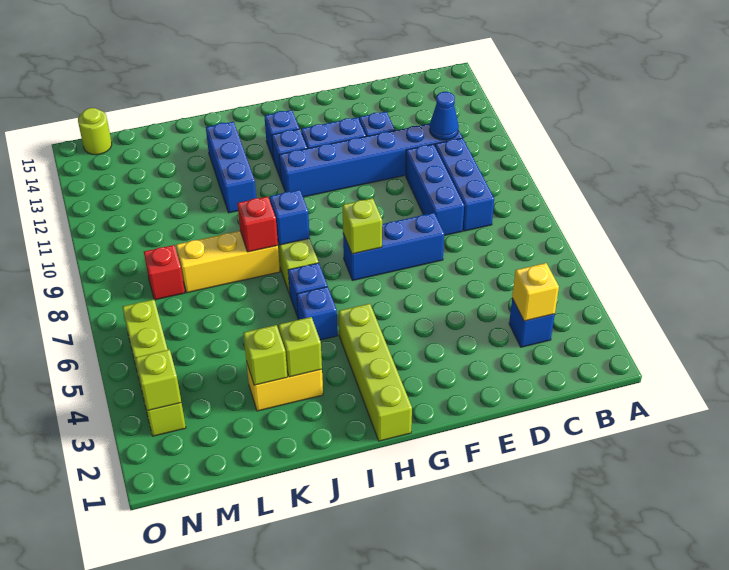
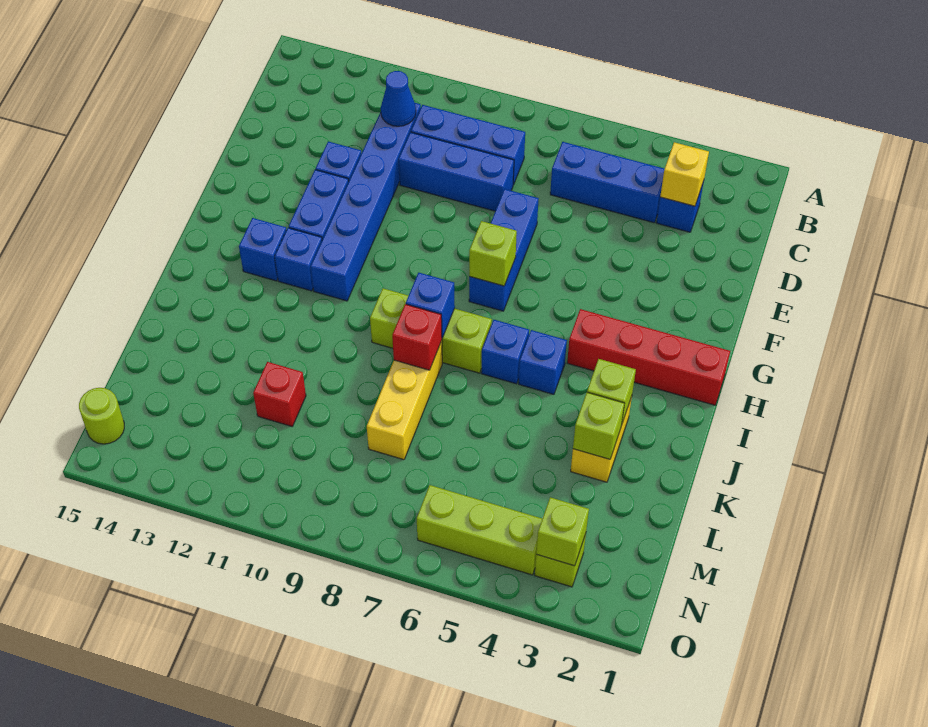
lime 1x4 brick [339,304,412,441] -> red 1x4 brick [567,309,730,405]
blue 1x3 brick [206,122,256,213] -> blue 1x3 brick moved to [550,142,664,223]
red 1x1 brick [144,245,185,300] -> red 1x1 brick moved to [253,362,306,426]

